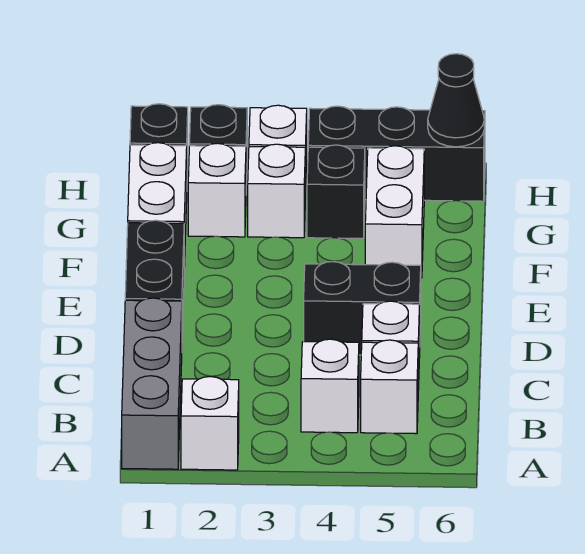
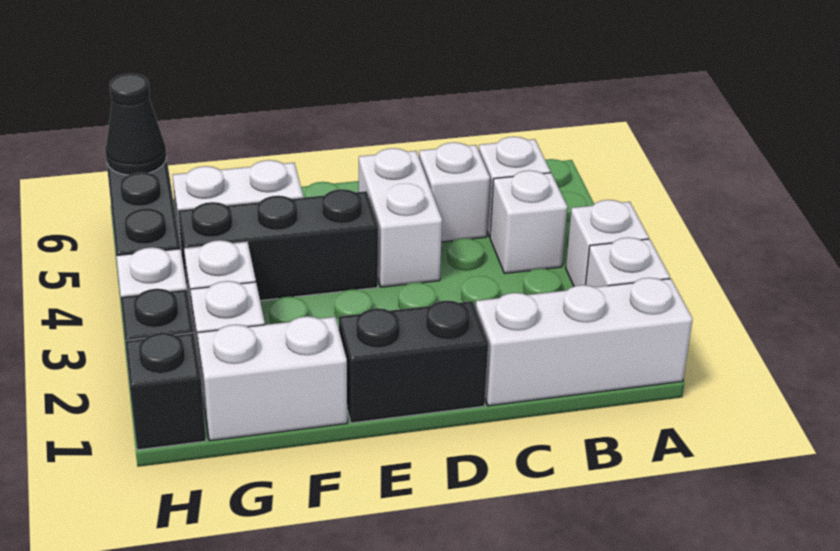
grey 1x3 brick [122,298,182,469] -> white 1x3 brick [476,278,693,406]
none -> white 1x1 brick [566,200,649,286]
black 1x2 brick [304,262,421,355] -> white 1x2 brick [359,148,442,287]
black 1x1 brick [307,145,365,238] -> black 1x3 brick [178,189,378,301]

